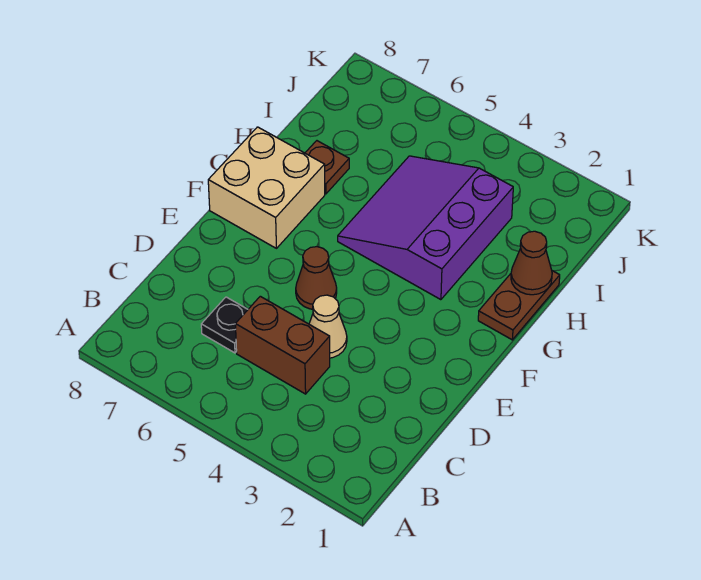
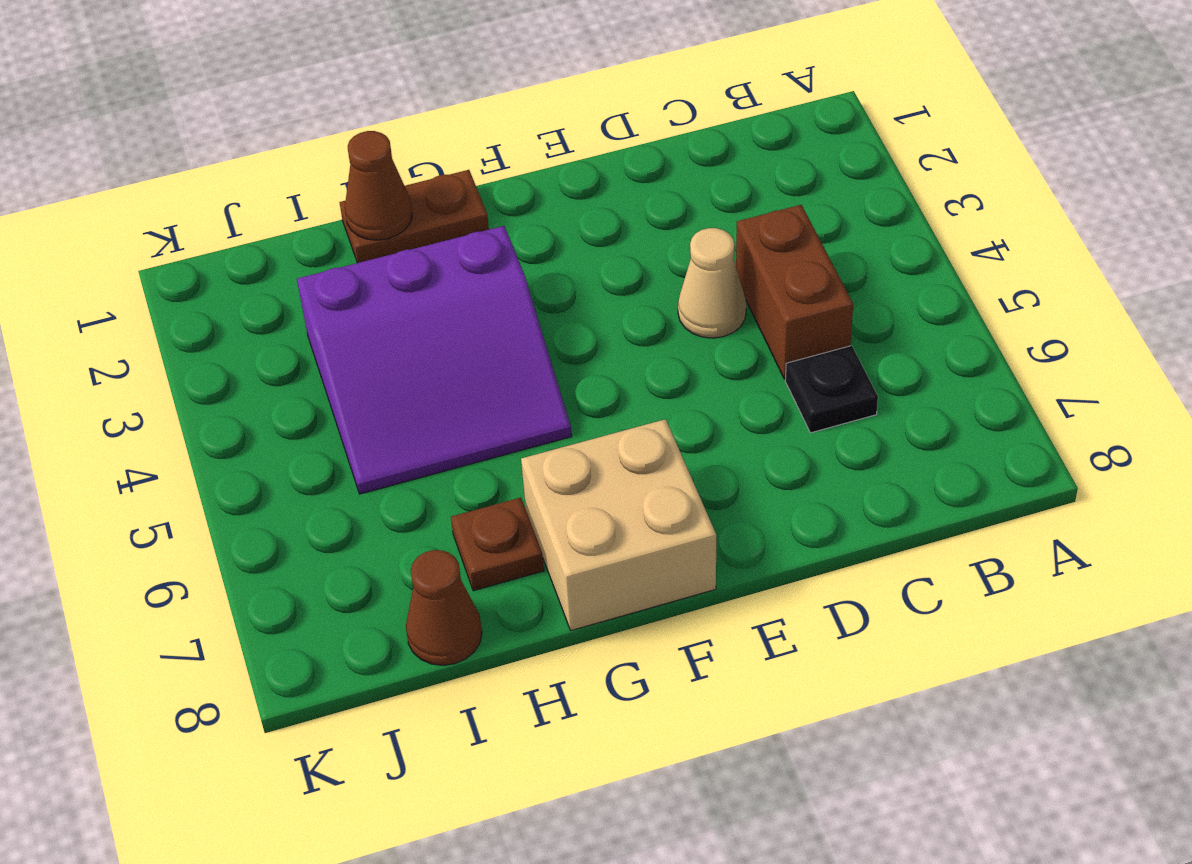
brown 1x1 cone [296,247,337,309] -> brown 1x1 cone moved to [406,550,482,665]

